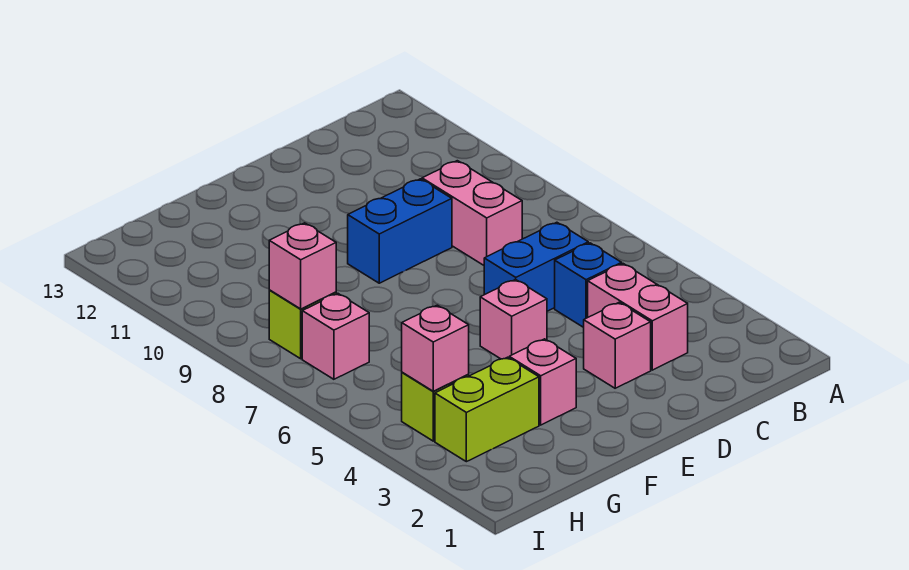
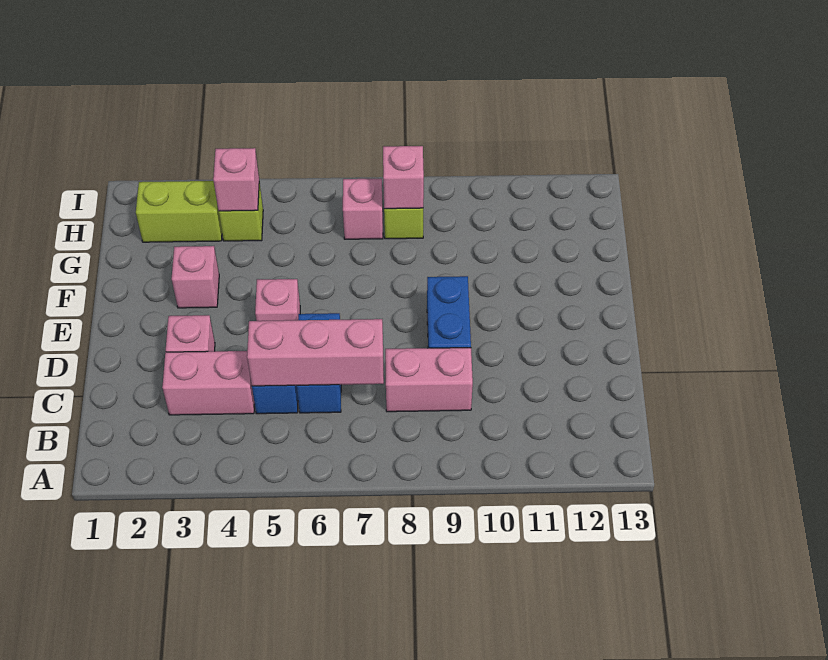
none -> pink 1x3 brick [247,319,384,386]
lime 1x2 brick [435,357,539,462] -> lime 1x2 brick turned to [136,181,222,242]

